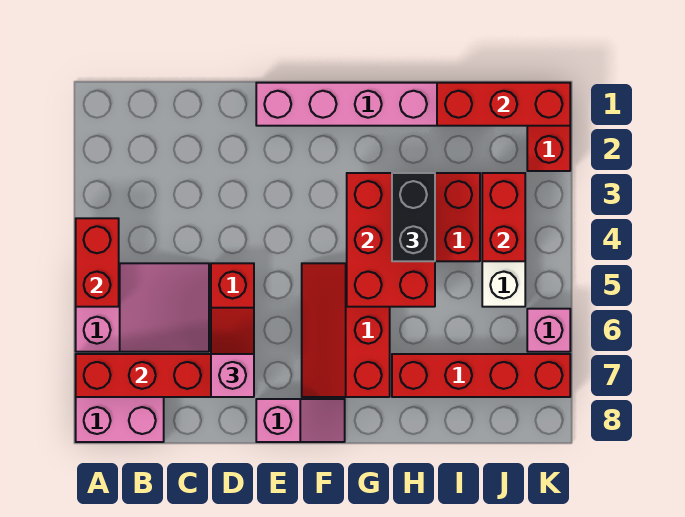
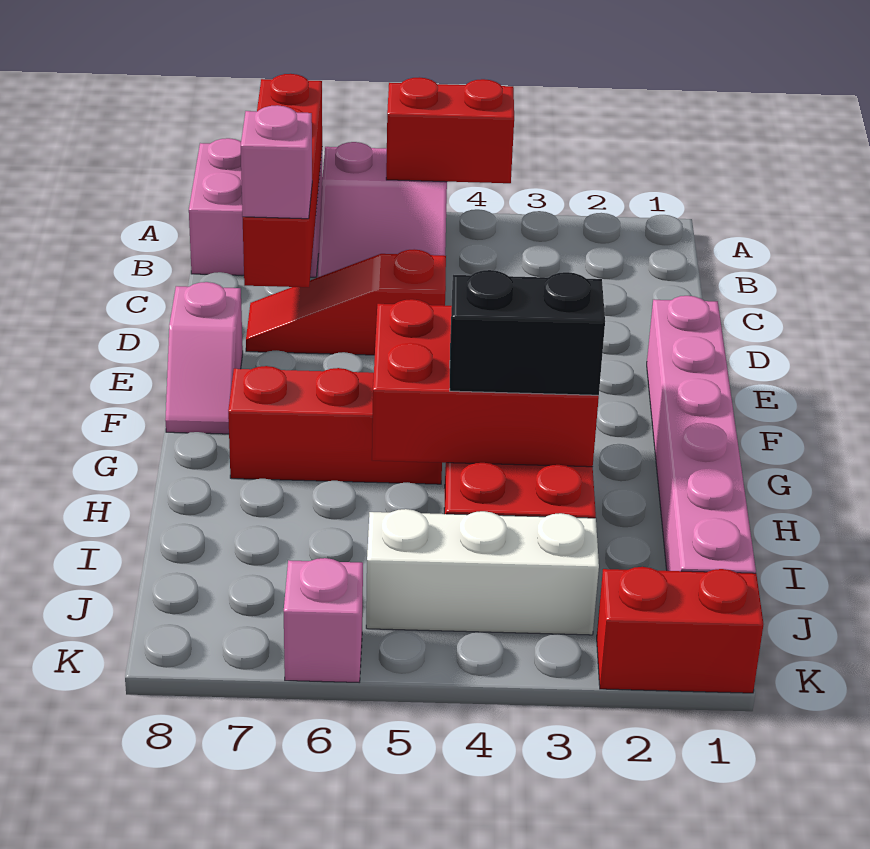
red 1x4 brick [392,354,570,397] -> none
red 1x3 brick [437,83,570,126] -> none
red 1x2 brick [482,173,525,261] -> none

